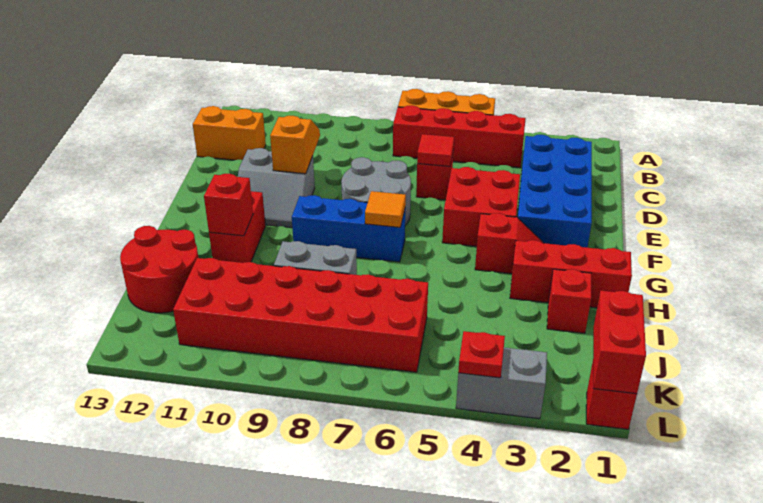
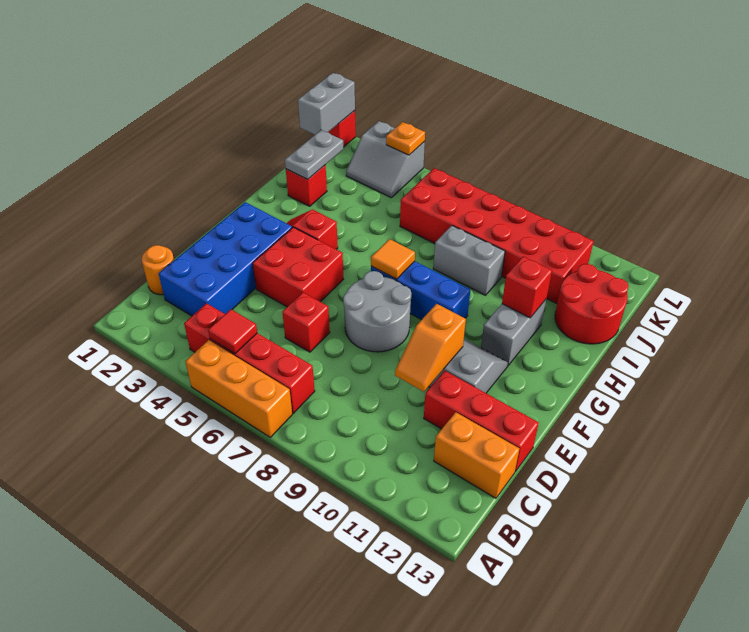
none -> orange 1x1 round brick [142,245,174,295]
red 1x1 tile [417,134,454,166] -> red 1x1 tile moved to [208,309,257,354]
red 1x2 brick [209,191,265,263] -> grey 1x2 brick [481,300,546,365]
red 1x3 brick [510,240,632,308] -> red 1x3 brick moved to [424,371,539,472]
none -> grey 1x2 plate [285,130,344,179]
red 1x2 brick [593,291,646,394] -> grey 1x2 brick [298,73,355,135]
red 1x1 plate [458,331,505,378] -> orange 1x1 plate [386,122,425,155]

